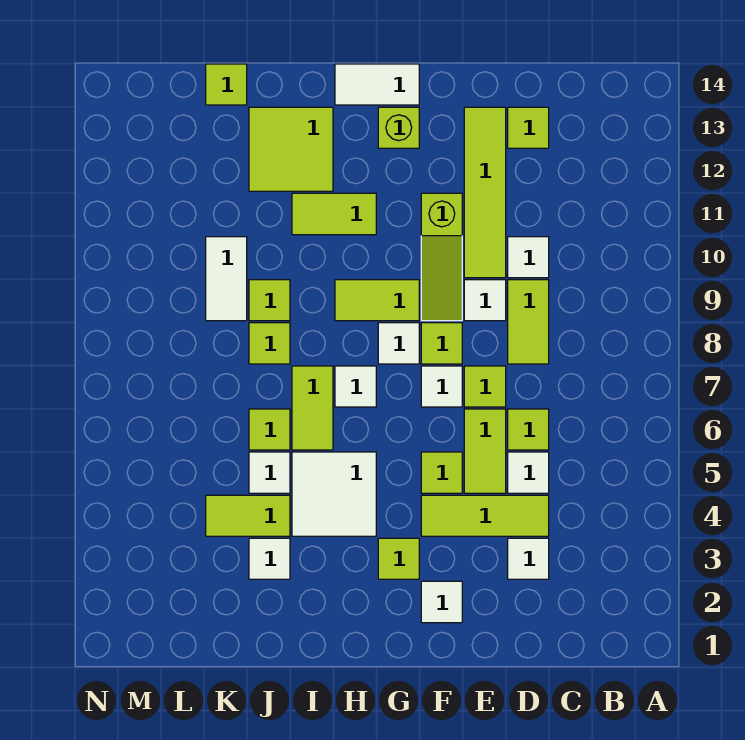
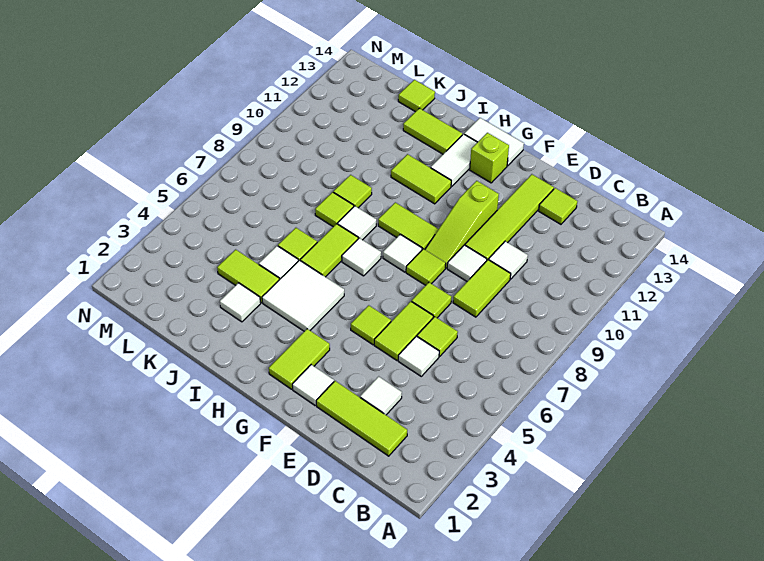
lime 1x3 tile [421,495,549,536] -> lime 1x3 tile moved to [316,381,407,456]
white 1x1 tile [421,366,462,407] -> white 1x1 tile moved to [338,206,376,240]
lime 1x1 tile [378,538,419,579] -> lime 1x2 tile [269,329,330,389]
lime 2x2 tile [249,107,333,191] -> lime 1x2 tile [403,108,462,154]
white 1x2 tile [206,237,247,321] -> white 1x2 tile moved to [431,134,477,186]

